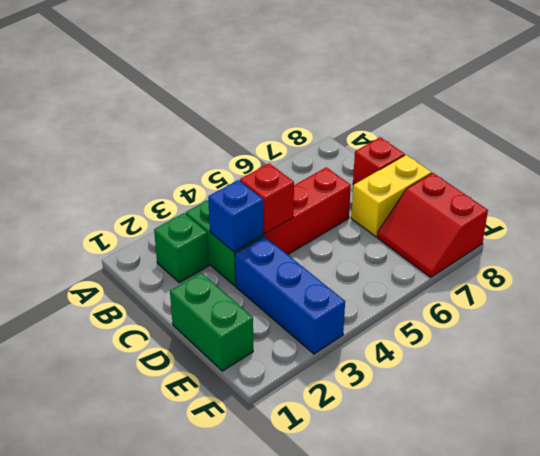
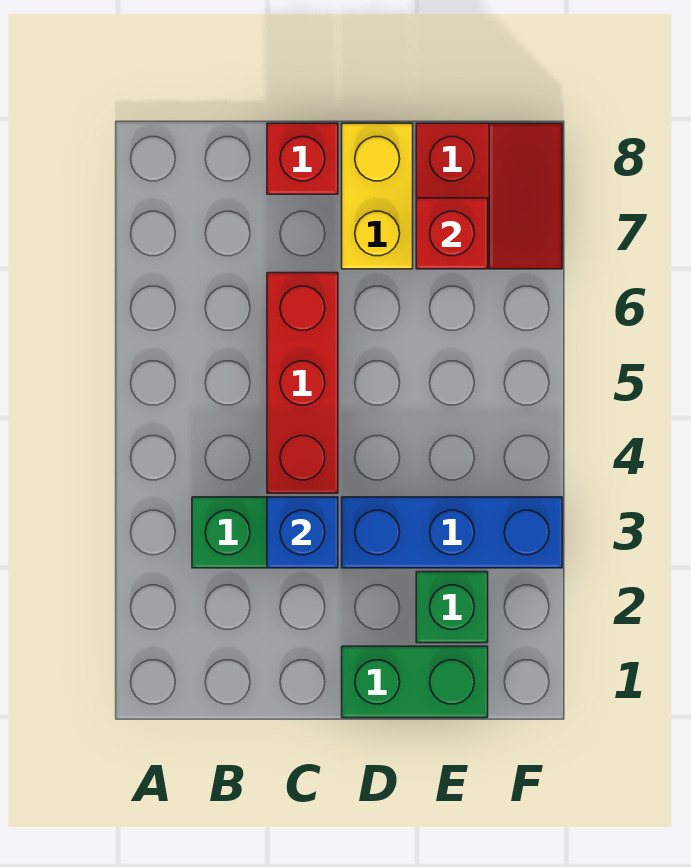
green 1x1 brick [154,213,209,283] -> green 1x1 brick moved to [416,572,488,643]
red 1x1 brick [240,163,294,234] -> red 1x1 brick moved to [416,198,488,269]
red 2x2 slope [377,173,488,277] -> red 2x2 slope turned to [416,123,562,269]

